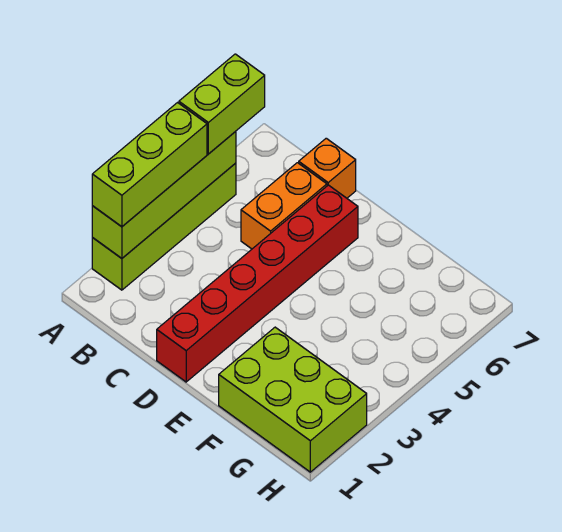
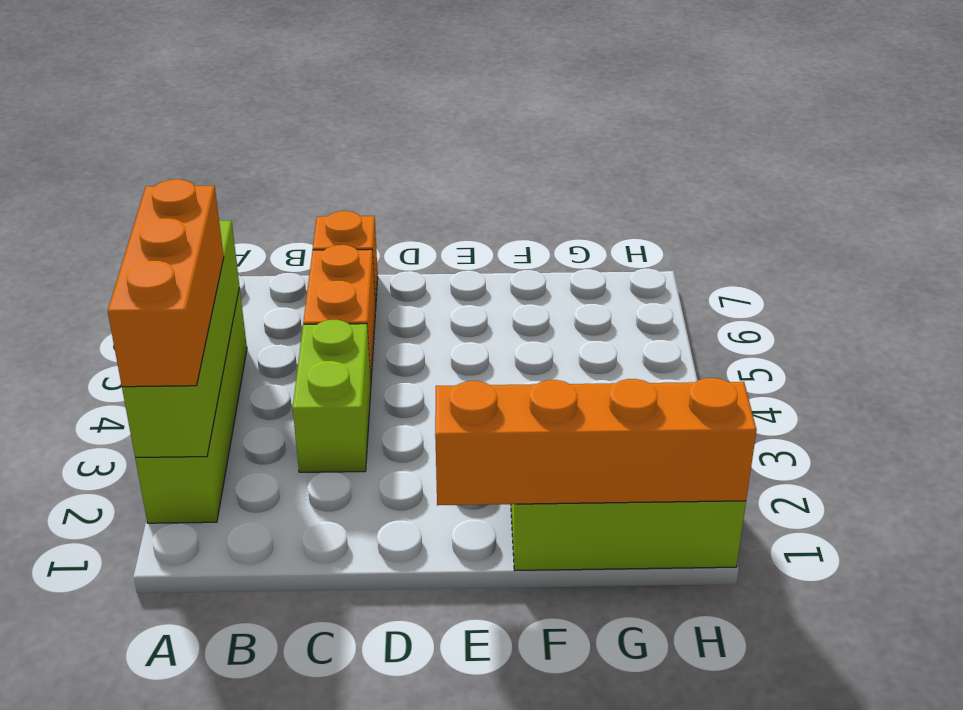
lime 1x3 brick [92,103,207,227] -> orange 1x3 brick [108,179,224,387]
lime 1x2 brick [179,54,265,154] -> lime 1x2 brick moved to [293,320,371,472]
red 1x6 brick [157,185,358,382] -> none
none -> orange 1x4 brick [435,378,757,505]

